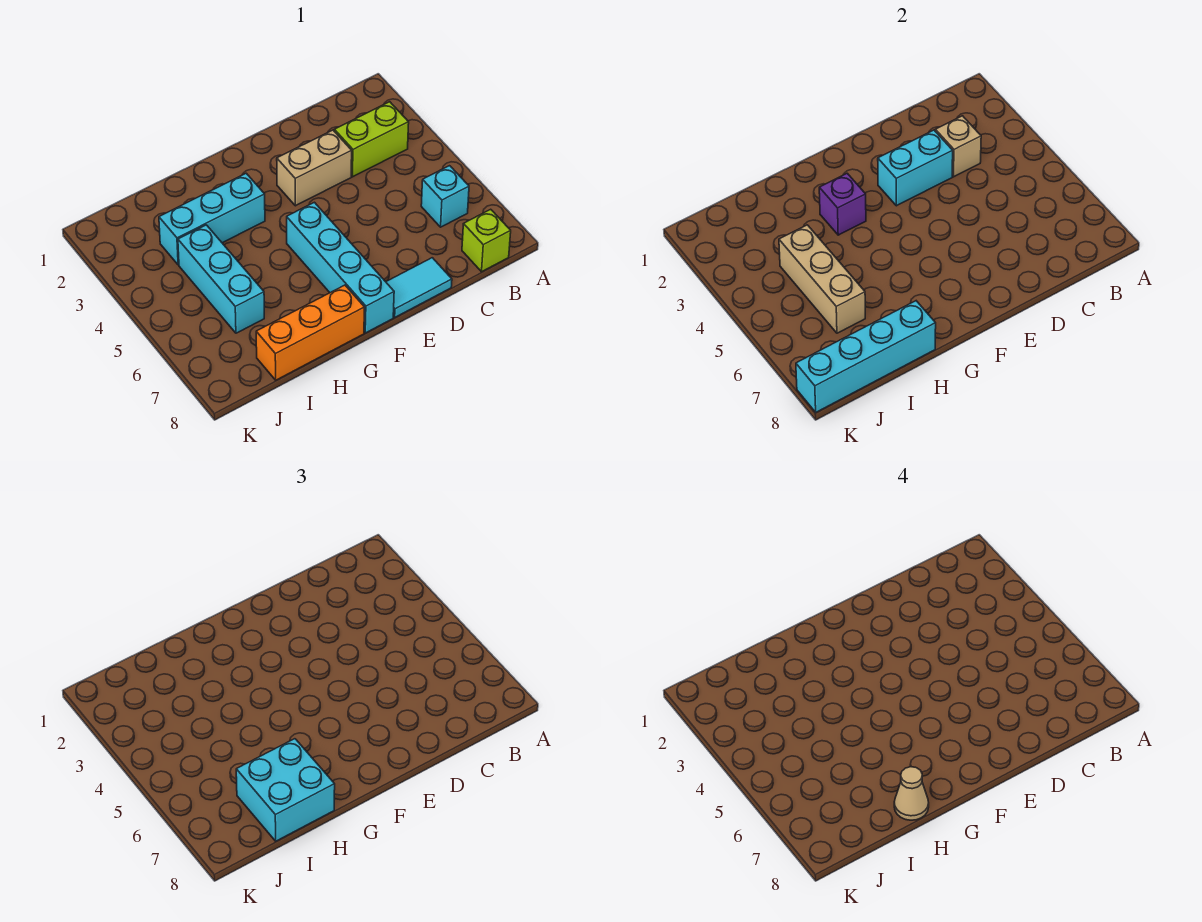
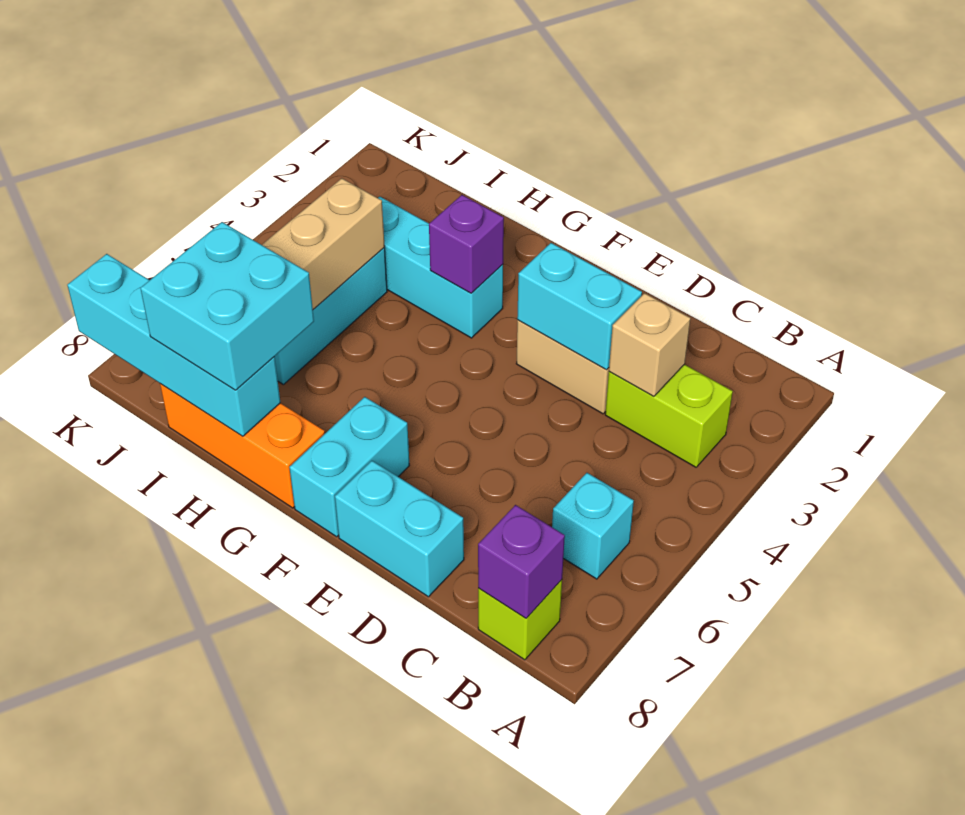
none -> purple 1x1 brick [478,505,565,618]
cyan 1x2 tile [386,258,452,317] -> cyan 1x2 brick [335,461,464,597]
cyan 1x4 brick [287,202,394,333] -> cyan 1x2 brick [289,397,409,537]
tan 1x1 cone [894,767,929,820] -> none

